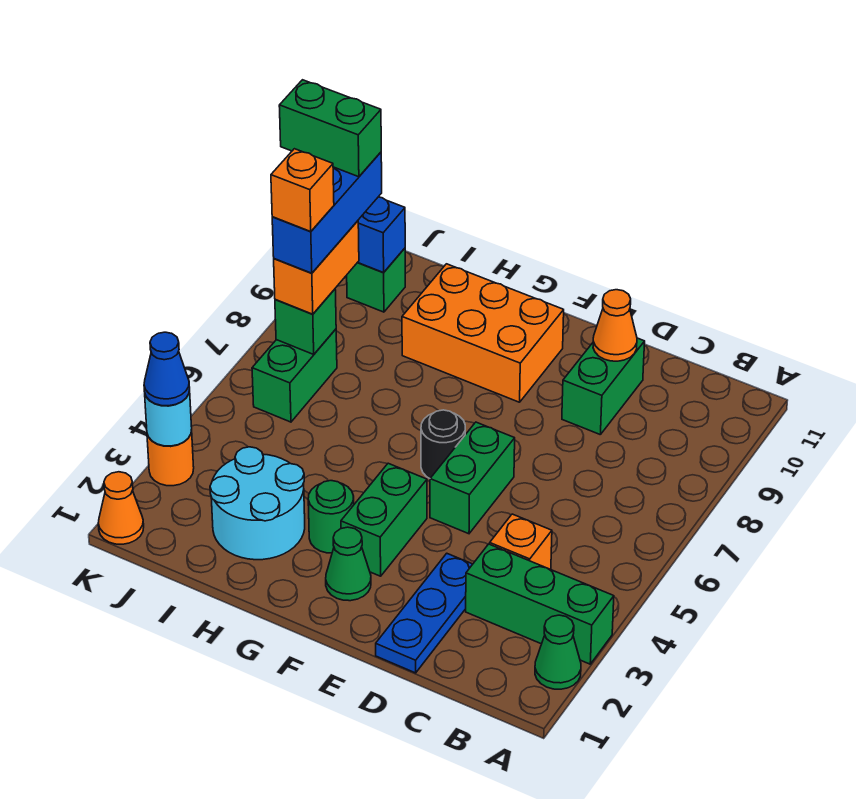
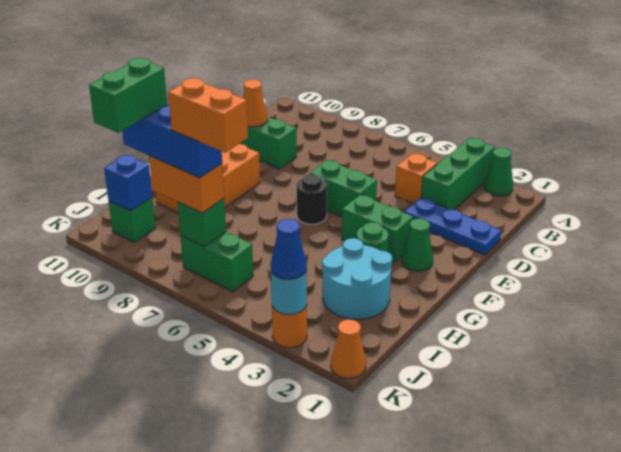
orange 1x1 brick [271,149,334,232] -> orange 1x2 brick [168,78,248,152]

